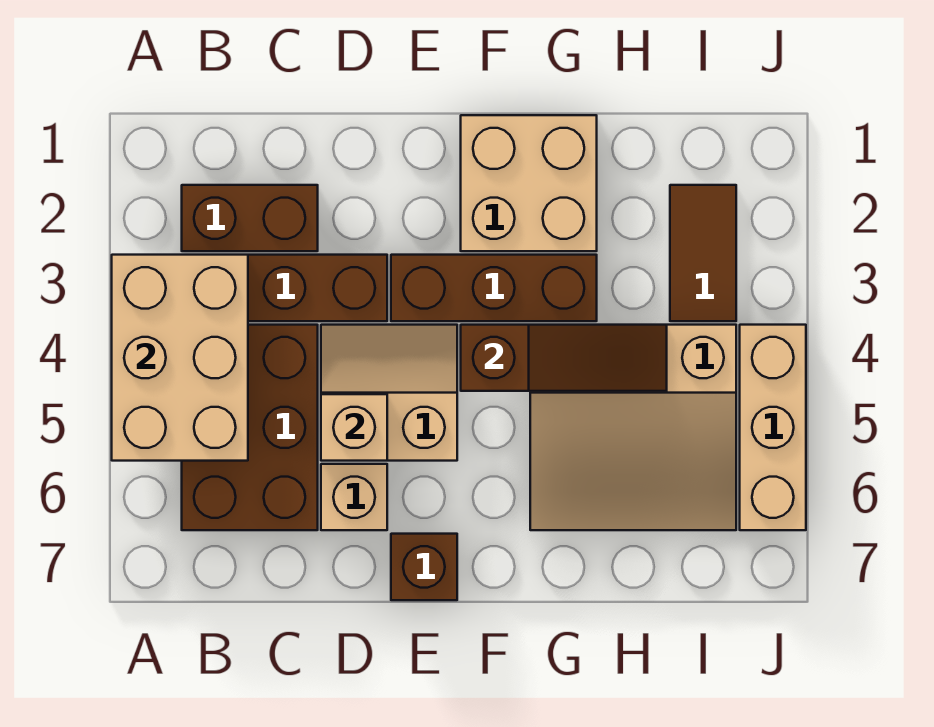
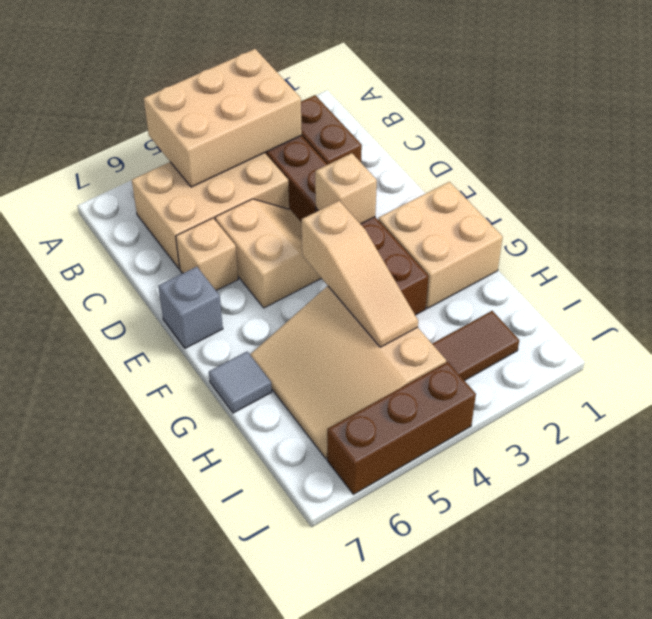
brown 2x3 brick [182,325,318,530] -> tan 2x3 brick [132,153,289,269]
tan 1x1 brick [321,394,387,461] -> tan 1x1 brick moved to [315,153,377,224]
brown 1x1 brick [391,534,457,600] -> grey 1x1 brick [158,267,223,348]
brown 1x3 slope [461,325,667,391] -> tan 1x3 slope [302,201,418,347]
none -> grey 1x1 tile [209,352,272,413]
tan 1x3 brick [740,325,806,530] -> brown 1x3 brick [327,362,476,494]

